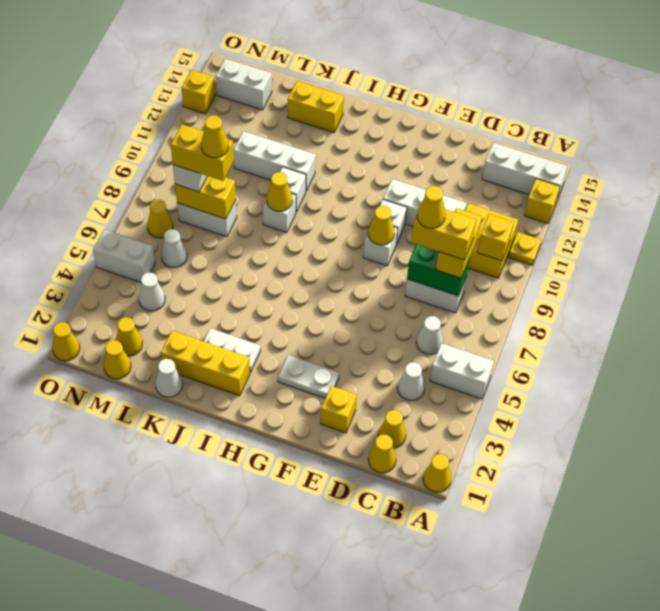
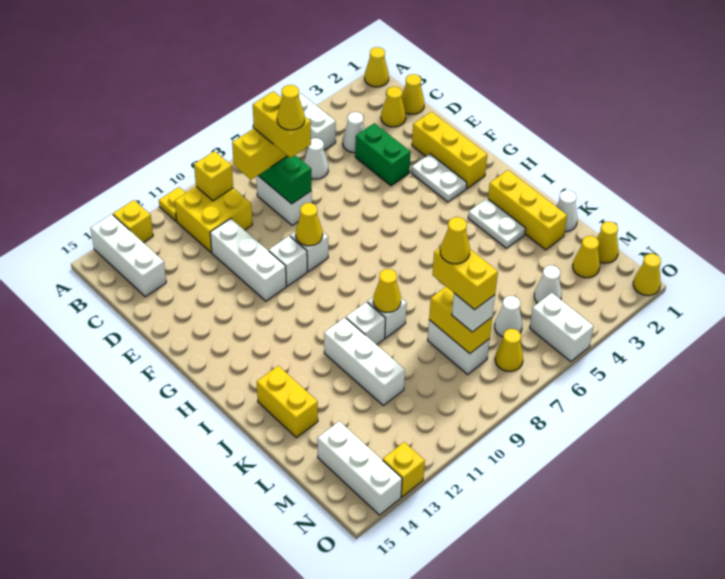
none -> green 1x2 brick [355,123,411,186]
yellow 1x1 brick [321,386,357,433] -> yellow 1x3 brick [412,112,487,188]
white 1x2 brick [216,59,272,110] -> white 1x3 brick [317,421,402,515]

